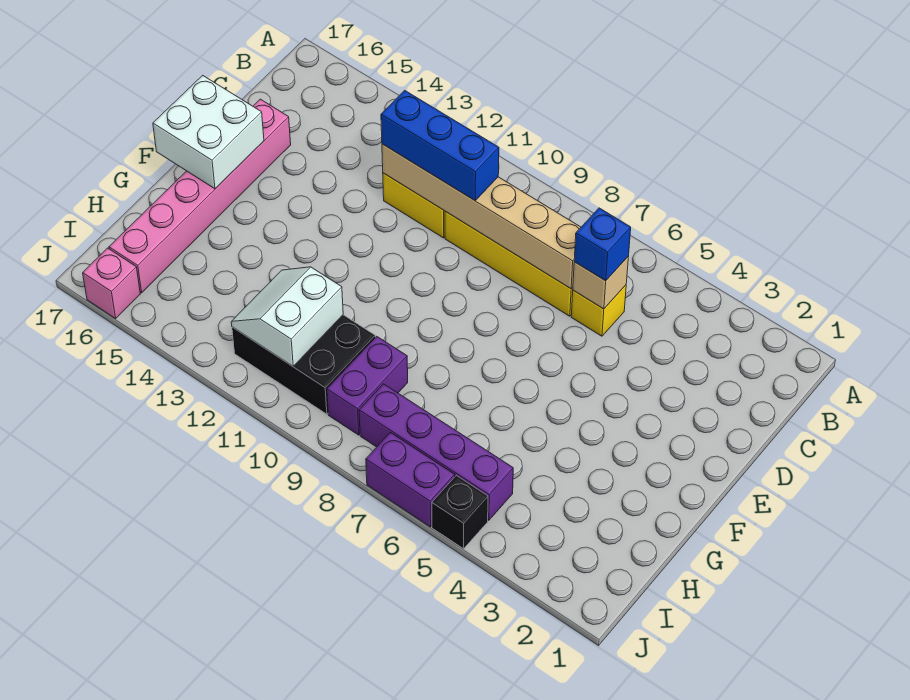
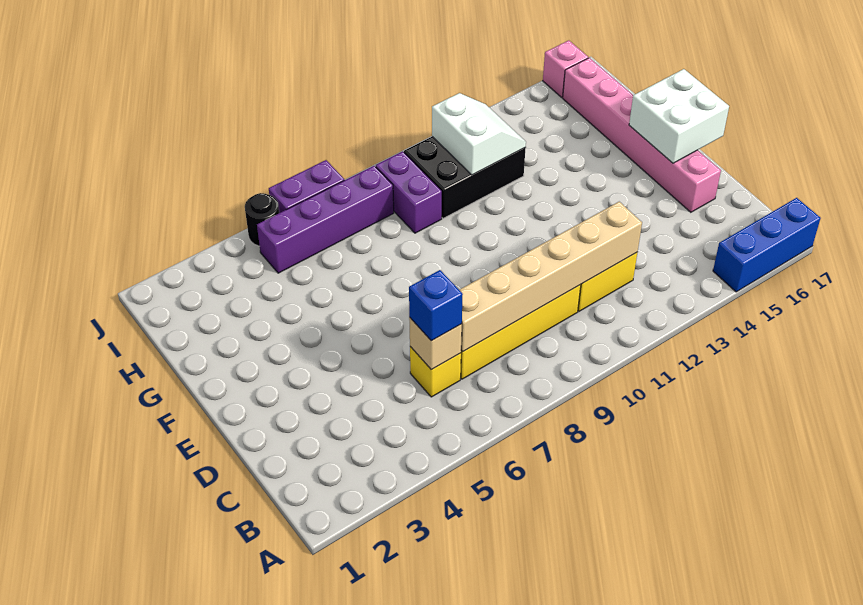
blue 1x3 brick [381,90,499,201] -> blue 1x3 brick moved to [713,198,821,292]
black 1x1 brick [432,475,488,549] -> black 1x1 round brick [245,193,279,246]

